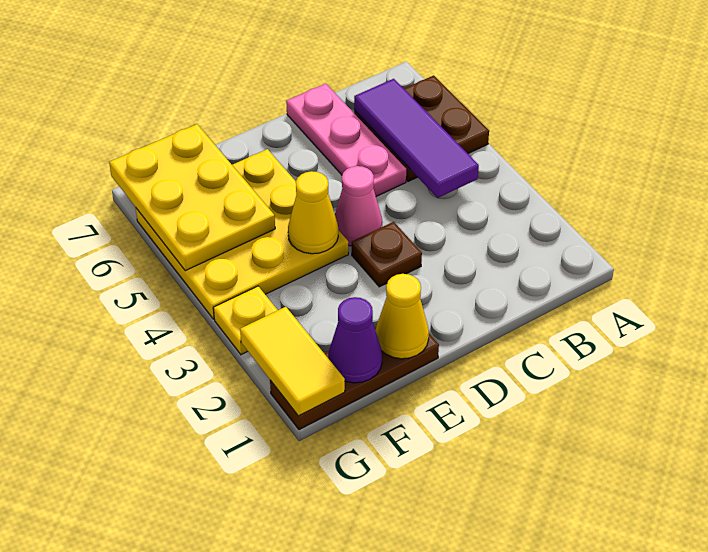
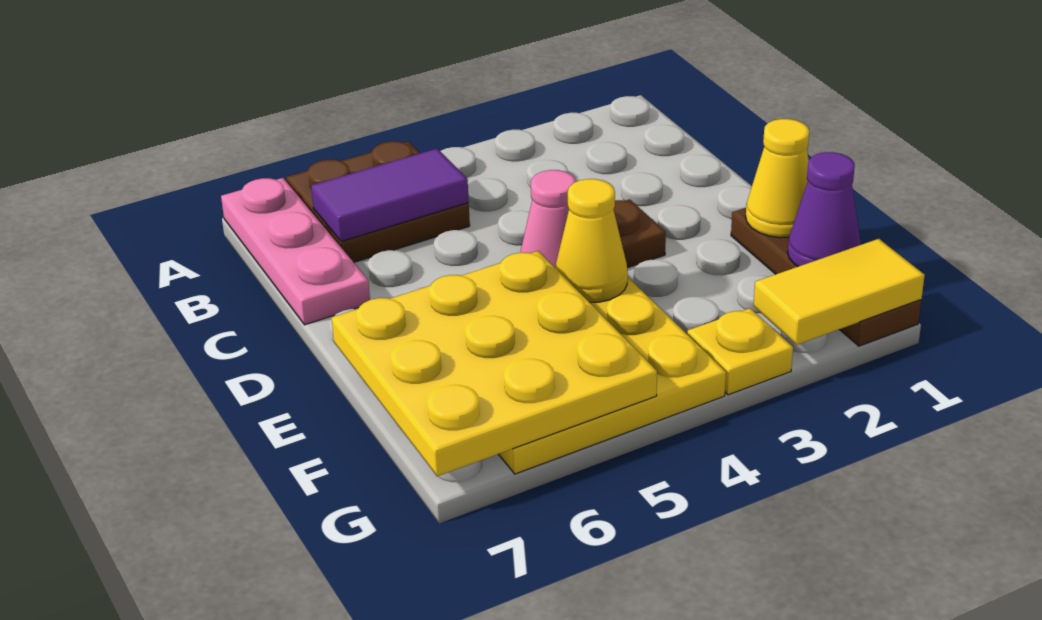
purple 1x3 tile [354,79,479,198] -> purple 1x2 tile [311,149,469,242]
pink 1x3 plate [286,84,406,196] -> pink 1x3 plate turned to [221,178,370,325]
yellow 2x3 plate [109,124,275,271] -> yellow 3x3 plate [332,251,657,476]

